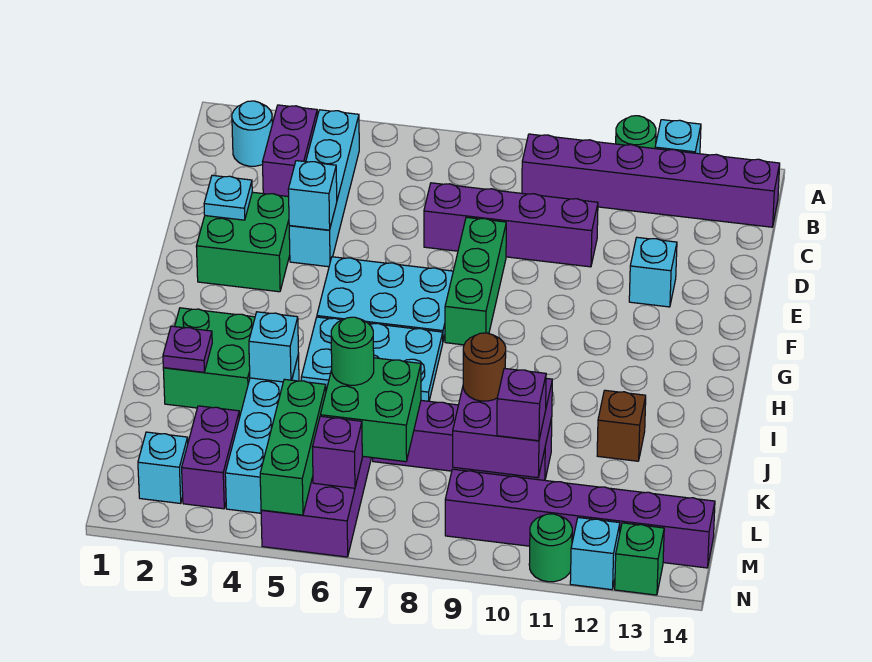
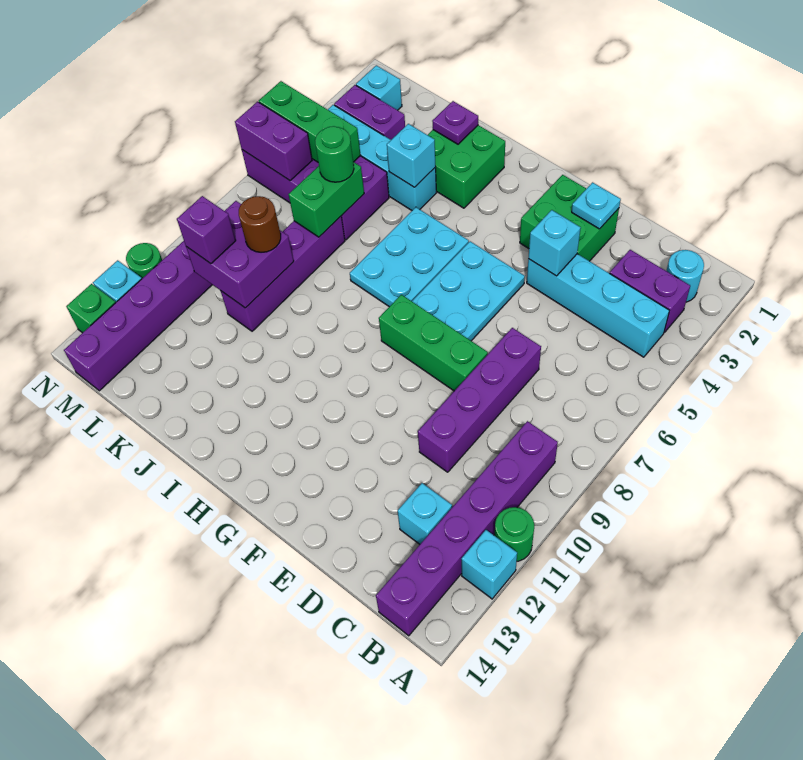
cyan 1x1 brick [629,237,677,307] -> cyan 1x1 brick moved to [398,483,452,544]
brown 1x1 brick [597,390,646,461] -> none
green 2x2 brick [320,358,421,462] -> green 1x2 brick [289,162,364,237]
purple 1x1 brick [312,416,363,488] -> purple 1x2 brick [235,102,312,181]

